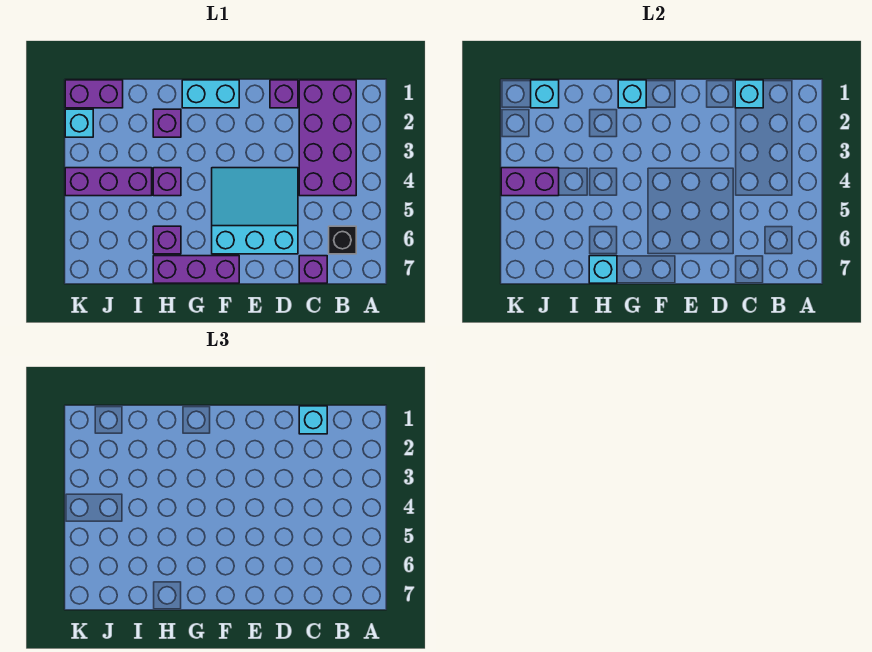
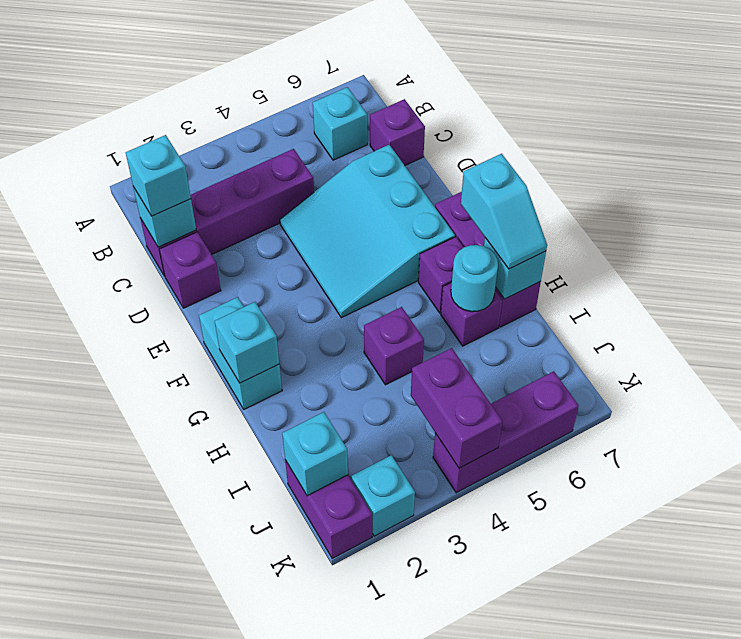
purple 2x4 brick [299,80,356,196] -> purple 1x4 brick [140,149,314,276]
black 1x1 brick [329,226,356,254] -> cyan 1x1 brick [313,87,367,160]
none -> cyan 1x2 slope [461,154,547,269]
purple 1x1 brick [153,109,181,137] -> purple 1x1 brick moved to [418,237,464,313]
none -> cyan 1x1 round brick [451,245,498,312]
purple 1x3 brick [65,168,152,196] -> purple 1x3 brick turned to [433,371,579,493]

